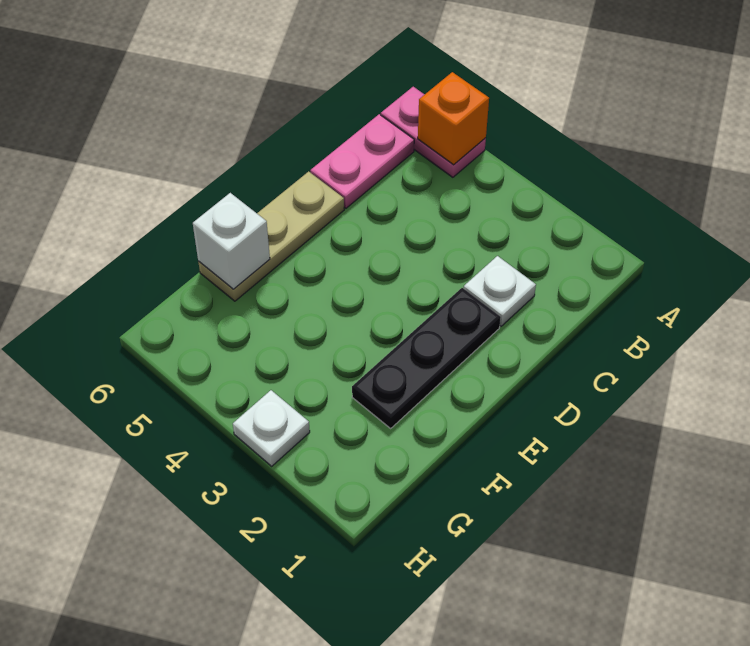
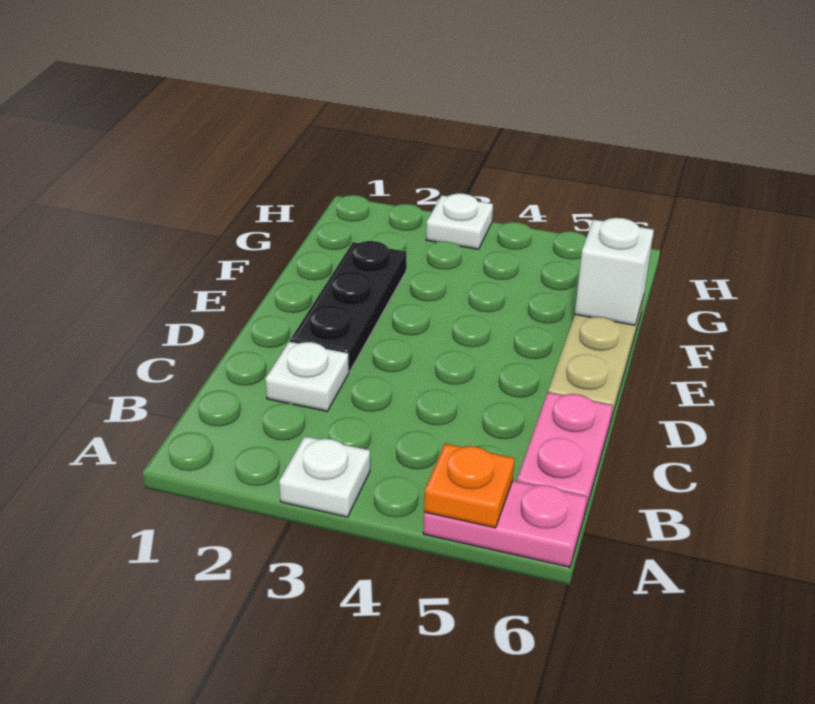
none -> white 1x1 plate [279,436,370,517]
orange 1x1 brick [418,72,489,165] -> orange 1x1 plate [424,444,515,528]

